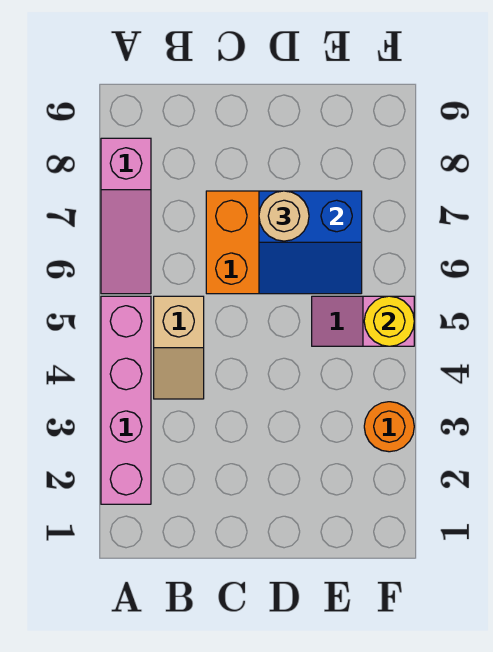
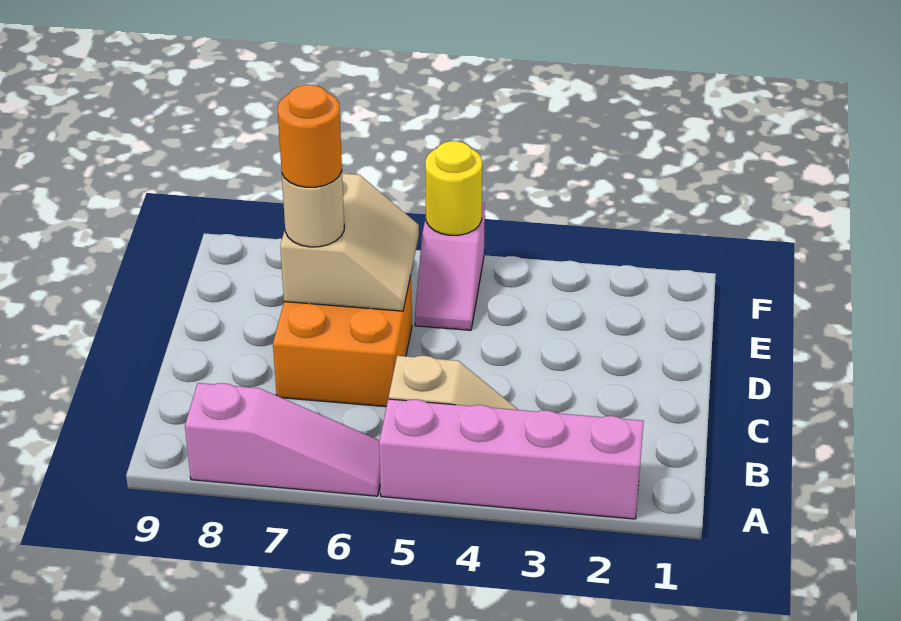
blue 2x2 slope [259,191,362,294] -> tan 2x2 slope [280,173,419,311]
orange 1x1 round brick [364,402,414,452] -> orange 1x1 round brick moved to [278,85,342,187]

